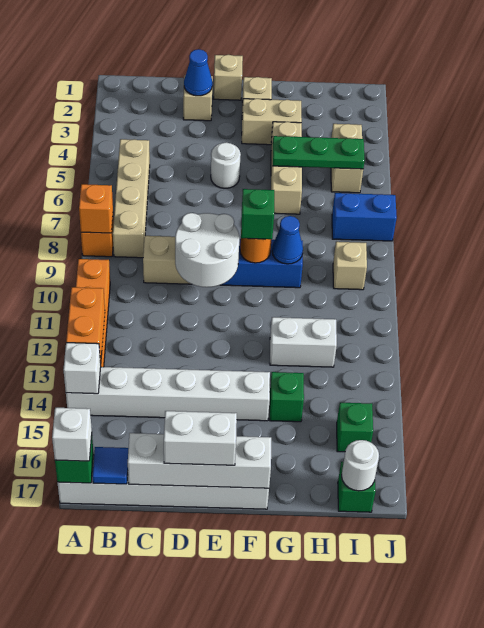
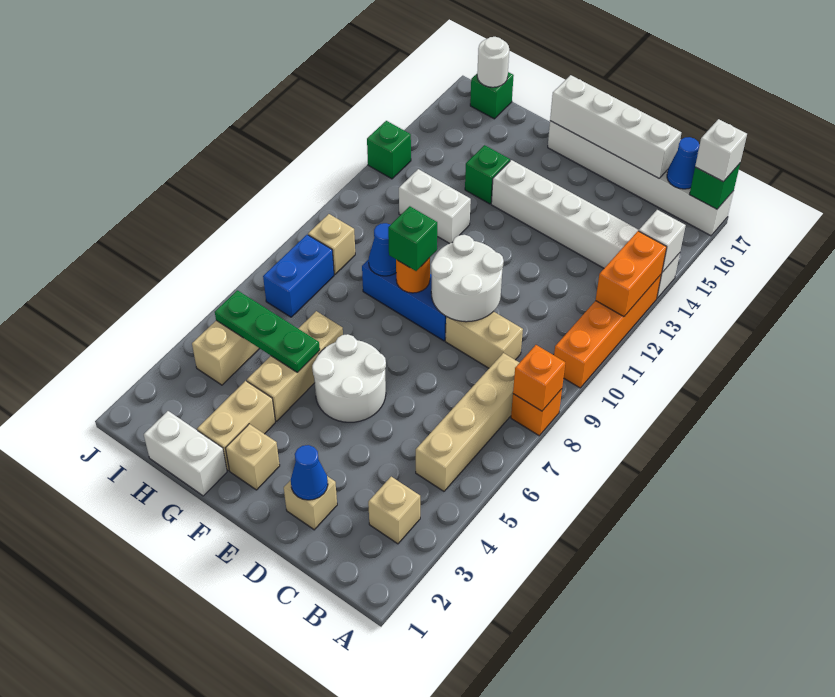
blue 1x1 tile [92,447,128,484] -> blue 1x1 cone [667,137,700,189]
white 1x2 brick [164,411,237,465] -> white 1x2 brick moved to [144,411,227,496]
tan 1x1 brick [213,55,243,100] -> tan 1x1 brick moved to [368,477,420,544]
white 1x1 round brick [211,142,241,188] -> white 2x2 round brick [312,334,386,422]
tan 1x2 brick [242,99,302,145] -> tan 1x2 brick turned to [197,381,275,470]
blue 1x2 brick [332,193,397,241] -> blue 1x2 brick turned to [263,235,334,317]
green 1x1 brick [337,403,373,452] -> green 1x1 brick moved to [367,121,411,179]

